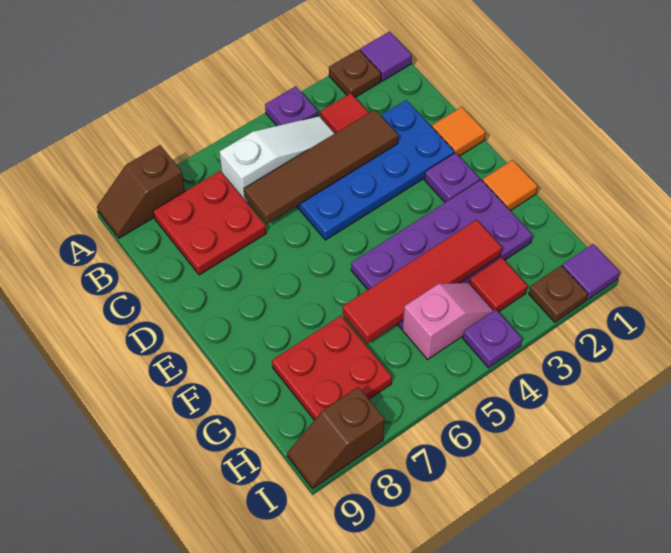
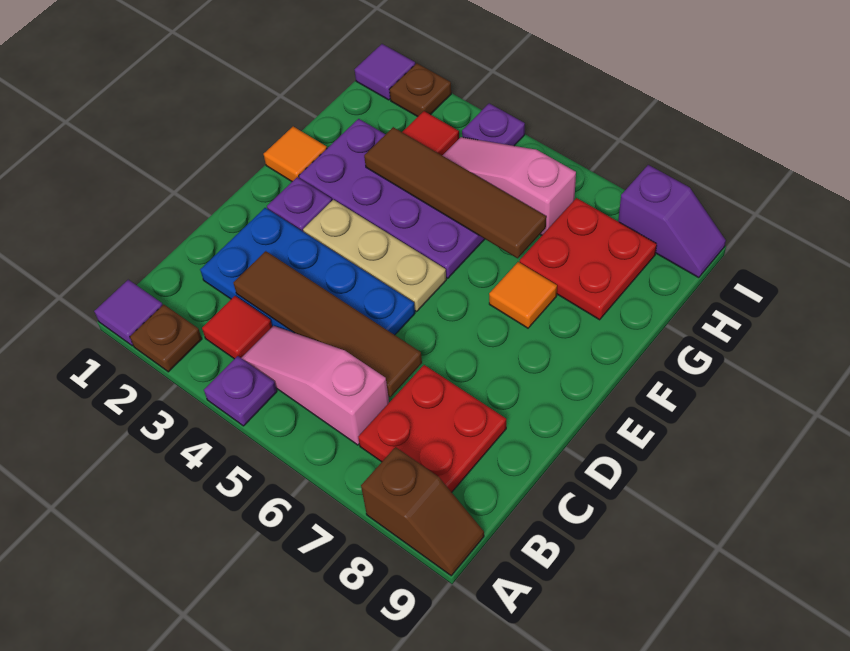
white 1x3 slope [219,116,335,203] -> pink 1x3 slope [242,326,389,445]
orange 1x1 tile [432,107,486,156] -> orange 1x1 tile moved to [489,262,557,328]
none -> tan 1x3 plate [303,200,446,311]
red 1x4 tile [343,220,502,343] -> brown 1x4 tile [364,127,546,258]
pink 1x2 slope [402,283,493,359] -> pink 1x3 slope [442,137,576,235]
brown 1x2 slope [287,387,385,489] -> purple 1x2 slope [618,165,726,278]

